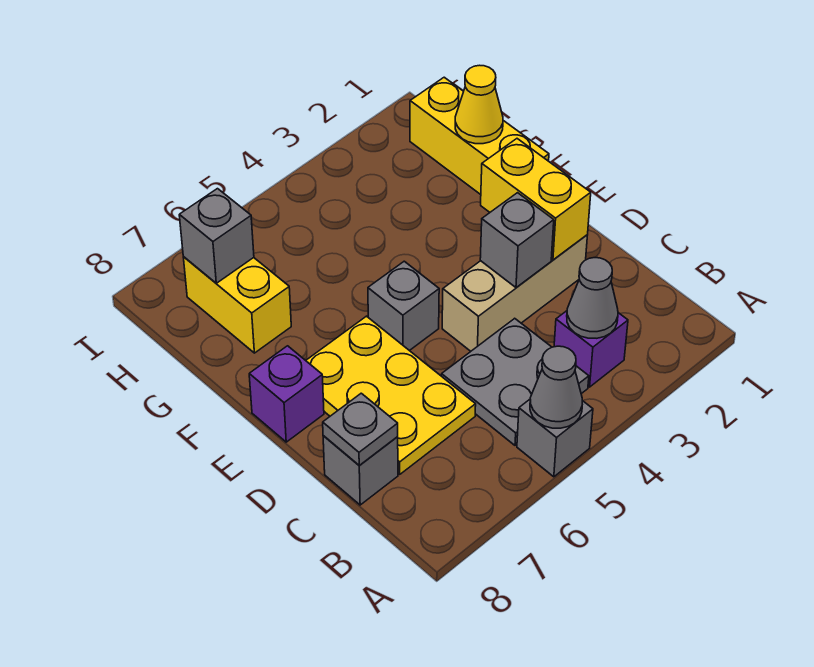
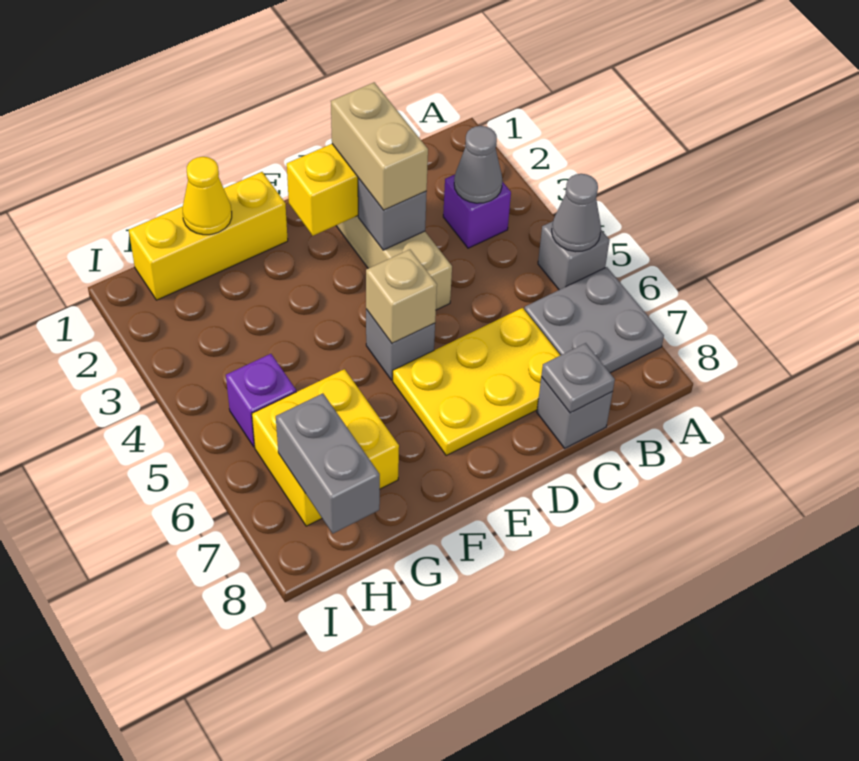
grey 2x2 plate [442,318,589,445] -> grey 2x2 plate moved to [524,267,664,373]
none -> tan 1x2 brick [331,82,428,210]
none -> tan 1x1 brick [366,250,437,343]
purple 1x1 brick [249,346,324,442] -> purple 1x1 brick moved to [226,354,296,447]
yellow 1x2 brick [183,257,291,353] -> yellow 2x2 brick [252,369,399,526]
grey 1x1 brick [179,189,254,283] -> grey 1x2 brick [276,393,380,533]

